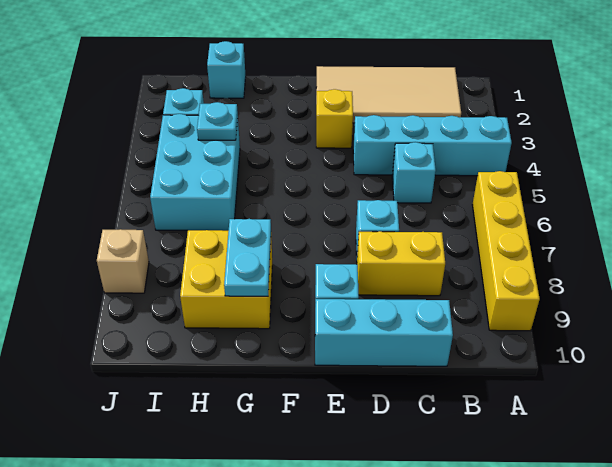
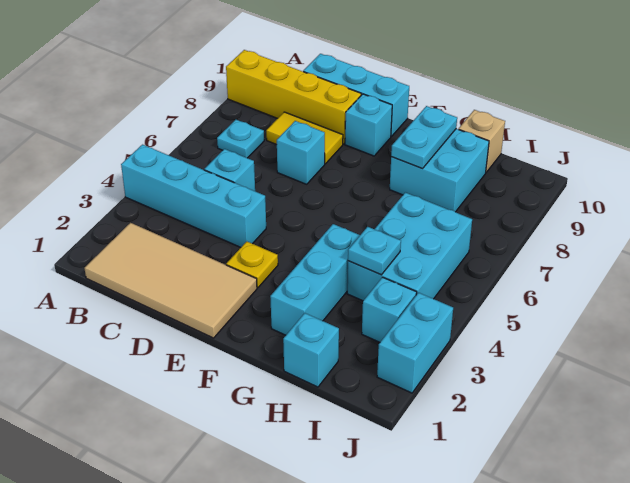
yellow 1x4 brick [472,171,540,331] -> yellow 1x4 brick turned to [226,50,361,144]
none -> cyan 1x1 plate [217,120,264,158]
yellow 1x2 brick [357,231,445,296] -> yellow 1x2 tile [266,112,343,164]
yellow 1x1 brick [316,89,353,148] -> yellow 1x1 plate [226,242,278,288]
none -> cyan 1x3 brick [270,224,360,335]
yellow 2x2 brick [180,230,272,329] -> cyan 2x2 brick [390,129,489,212]
none -> cyan 1x2 brick [377,293,453,393]
tan 1x1 brick [97,229,149,293] -> tan 1x1 brick moved to [459,110,505,172]

